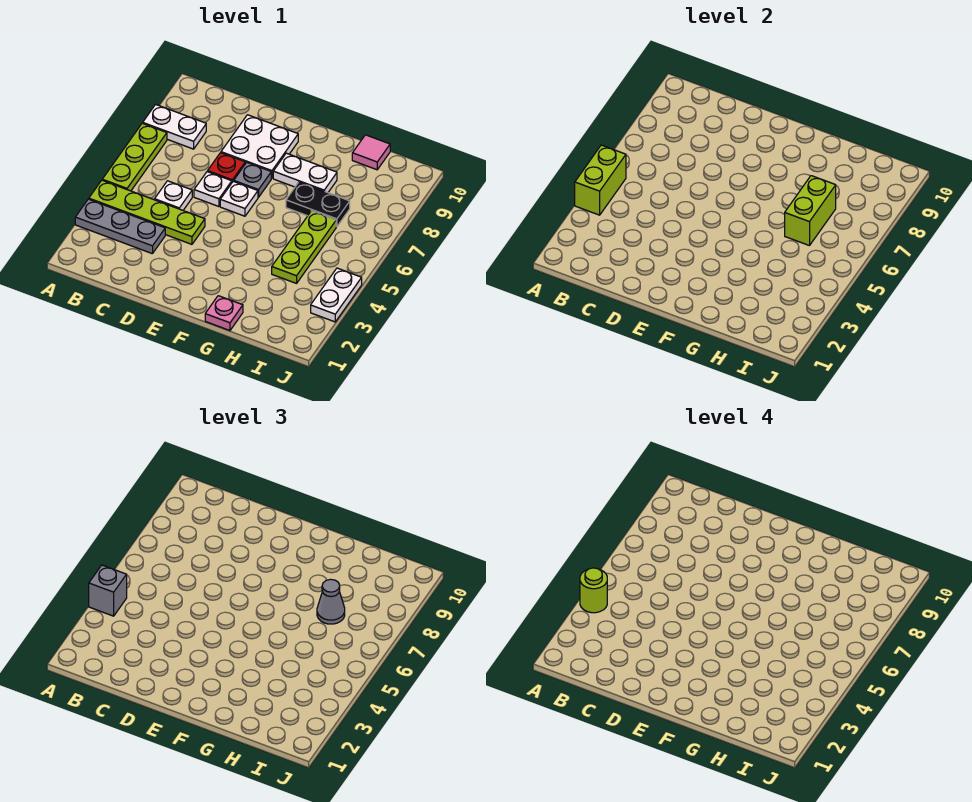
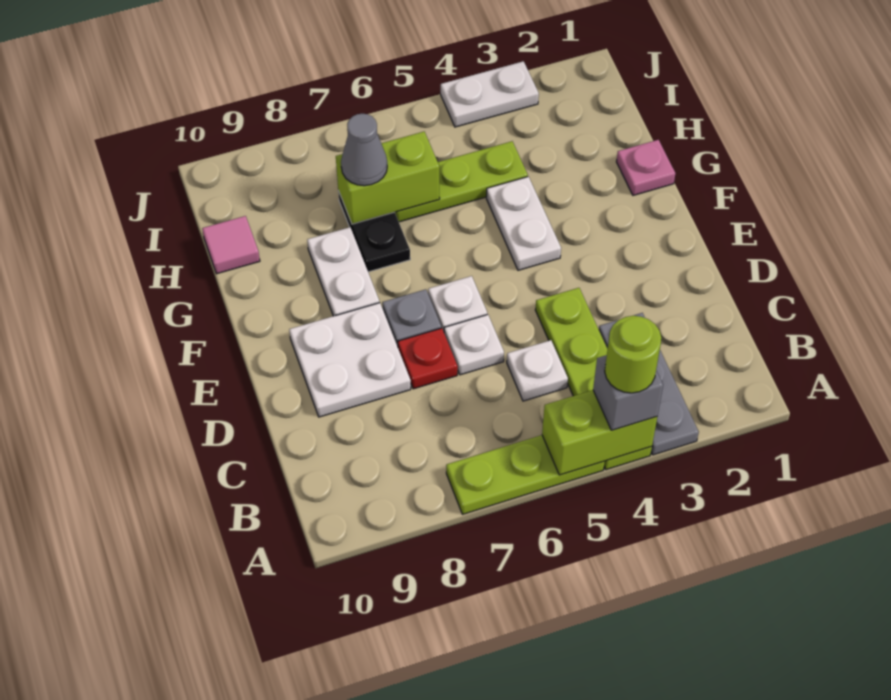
white 1x2 plate [143,104,206,149] -> white 1x2 plate moved to [486,177,561,270]

